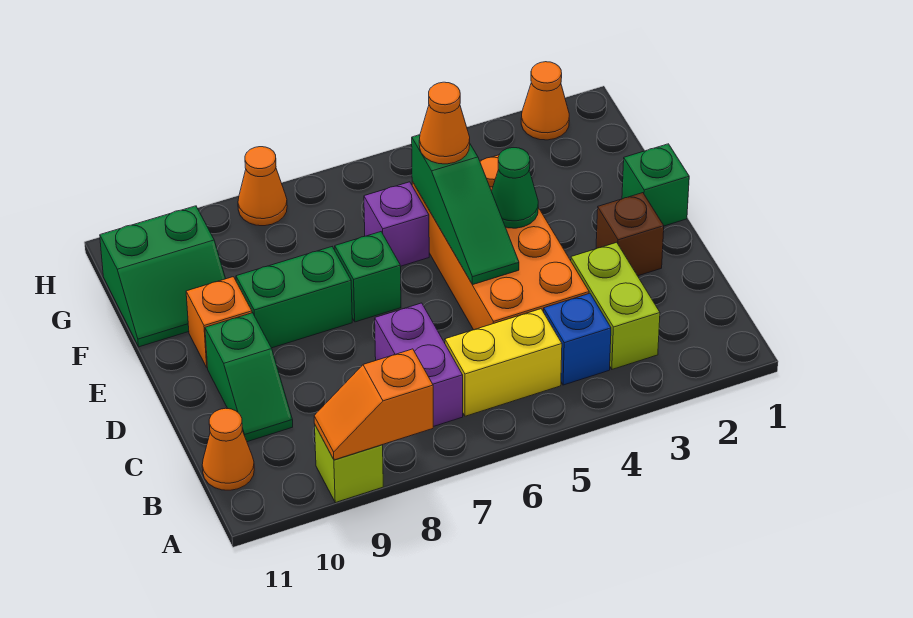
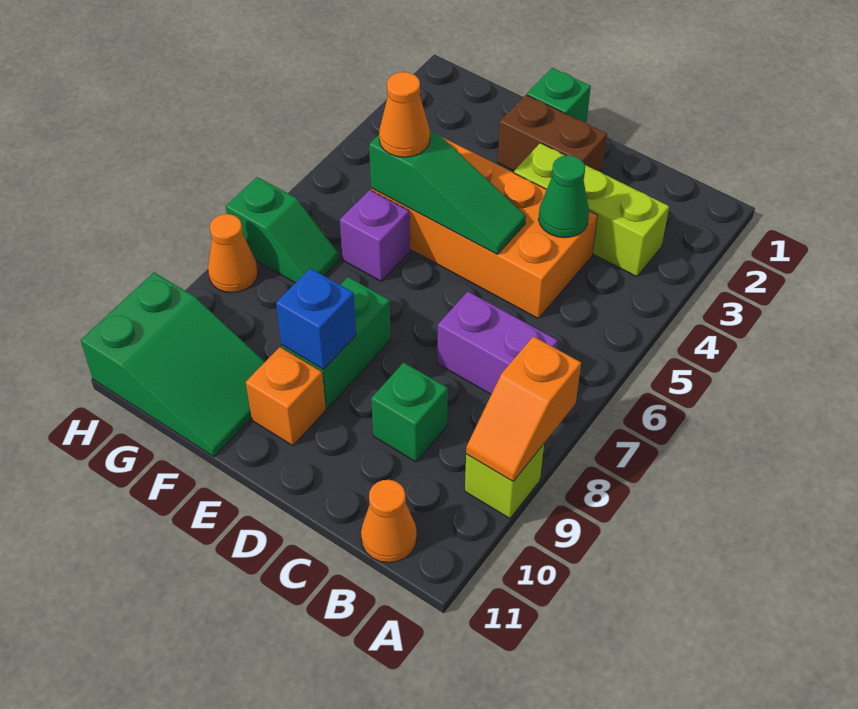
lime 1x2 brick [571,242,660,369] -> lime 1x3 brick [514,143,669,277]
blue 1x1 brick [544,294,611,385] -> blue 1x1 brick moved to [276,268,356,370]
yellow 1x2 brick [445,309,562,416] -> none
green 1x2 slope [205,313,293,442] -> green 1x2 slope moved to [226,177,339,283]
brown 1x1 brick [596,193,664,276] -> brown 1x2 brick [498,95,607,173]
green 1x1 cone [492,148,538,228] -> green 1x1 cone moved to [538,156,589,238]
green 1x1 brick [335,232,401,322] -> green 1x1 brick moved to [371,363,448,462]
green 2x2 slope [100,206,226,347] -> green 2x3 slope [81,273,265,457]
orange 1x1 cone [521,62,569,140] -> none

